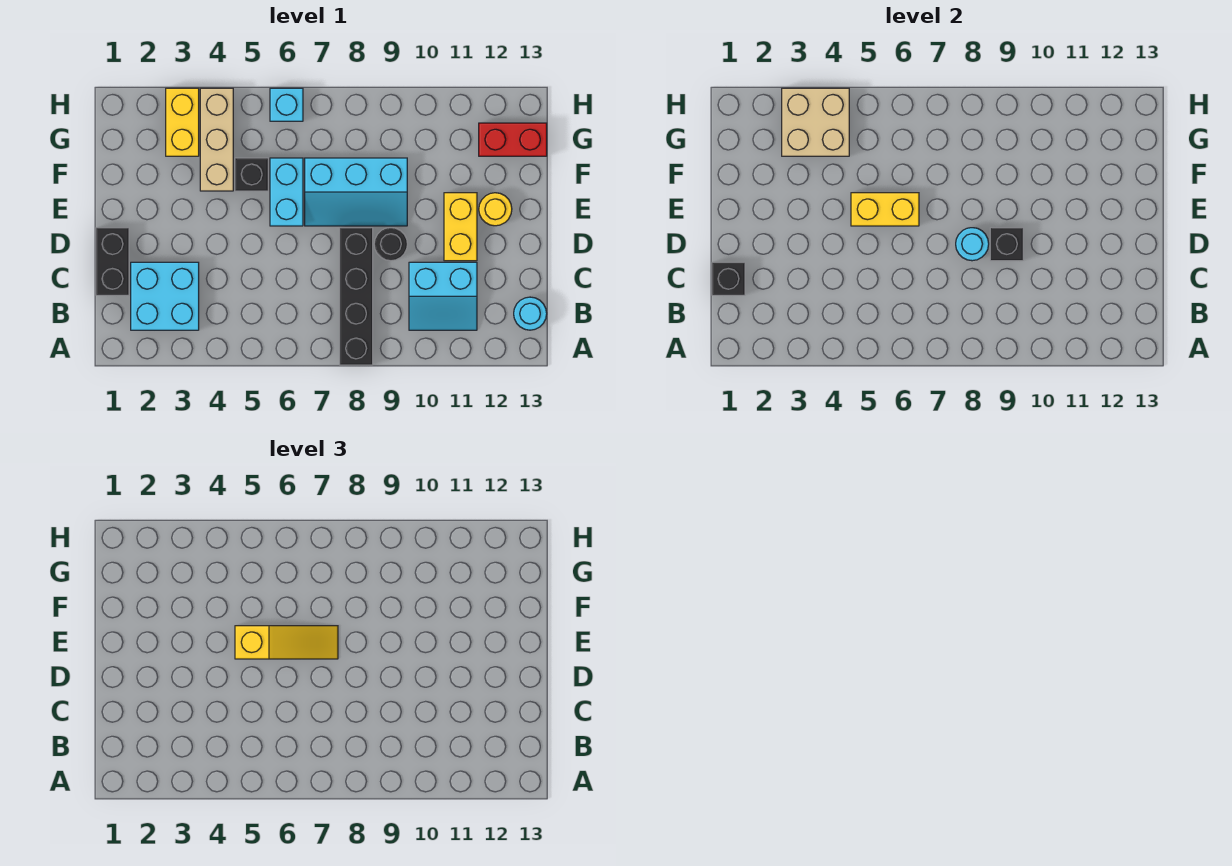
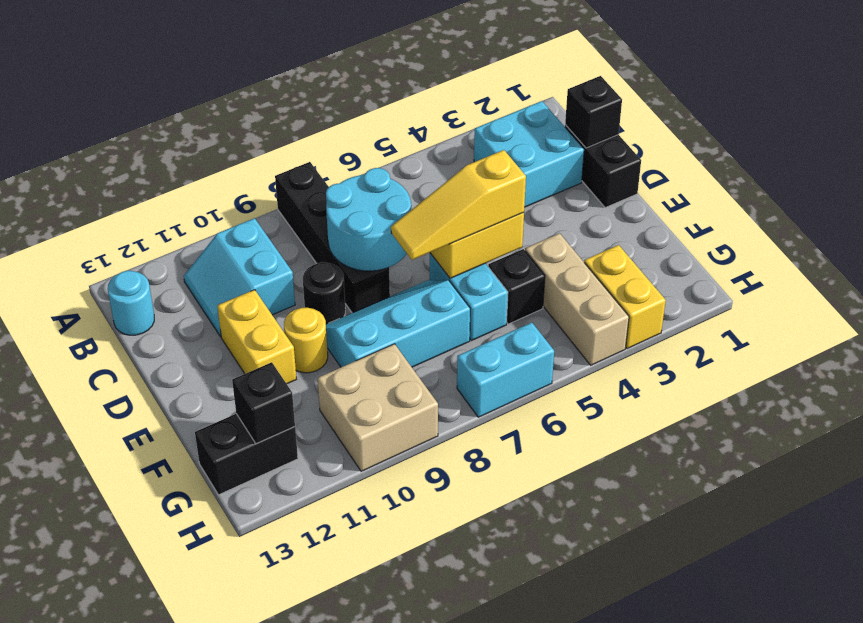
cyan 2x2 slope [409,262,477,330] -> cyan 2x2 slope turned to [184,218,295,337]
cyan 1x1 round brick [956,228,989,261] -> cyan 2x2 round brick [326,168,411,271]
black 1x1 brick [990,228,1023,261] -> black 1x1 brick moved to [232,362,295,444]
yellow 1x1 round brick [479,193,512,226] -> yellow 1x1 round brick moved to [284,308,328,373]
tan 2x2 brick [782,88,849,156] -> tan 2x2 brick moved to [318,344,438,471]
red 1x2 brick [479,123,547,156] -> black 1x2 brick [195,414,298,495]
cyan 1x1 brick [270,88,303,121] -> cyan 1x2 brick [457,323,554,417]

